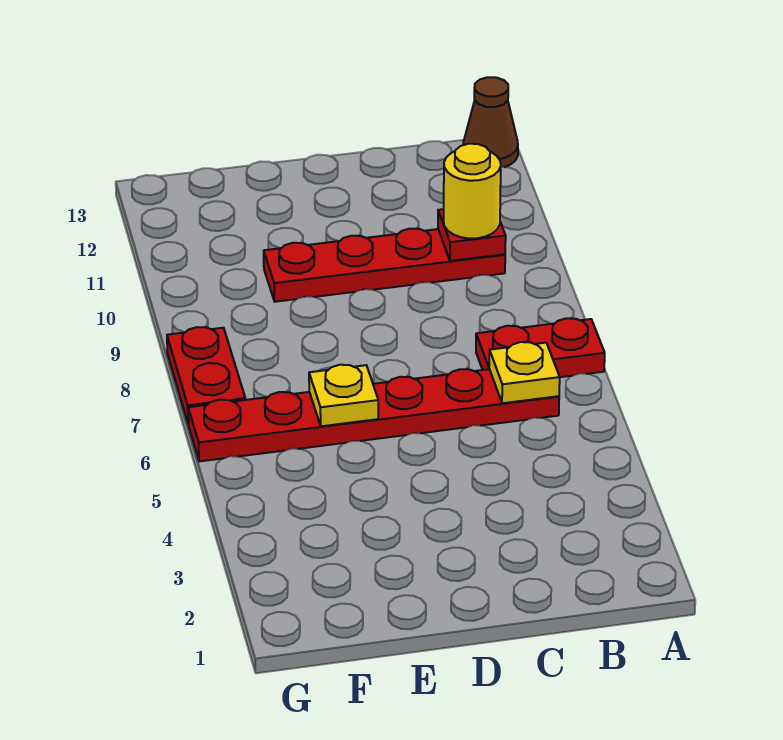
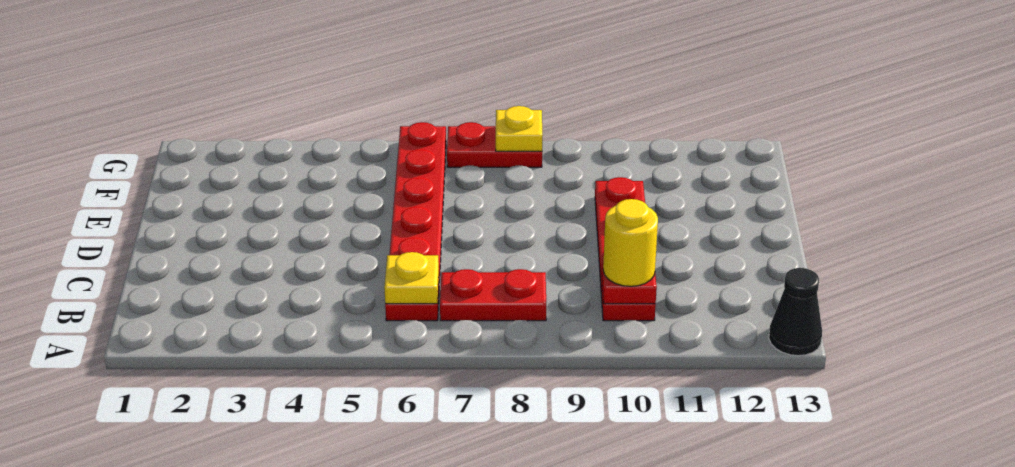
red 1x2 plate [476,318,605,377] -> red 1x2 plate turned to [440,269,546,321]
brown 1x1 cone [463,77,518,167] -> black 1x1 cone [769,268,822,356]
yellow 1x1 plate [309,365,378,426] -> yellow 1x1 plate moved to [496,106,543,151]

